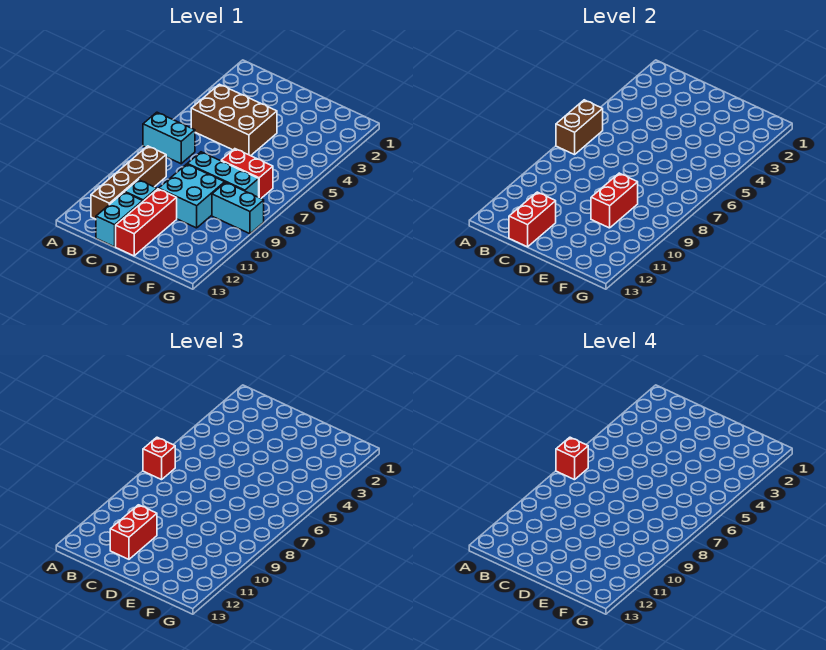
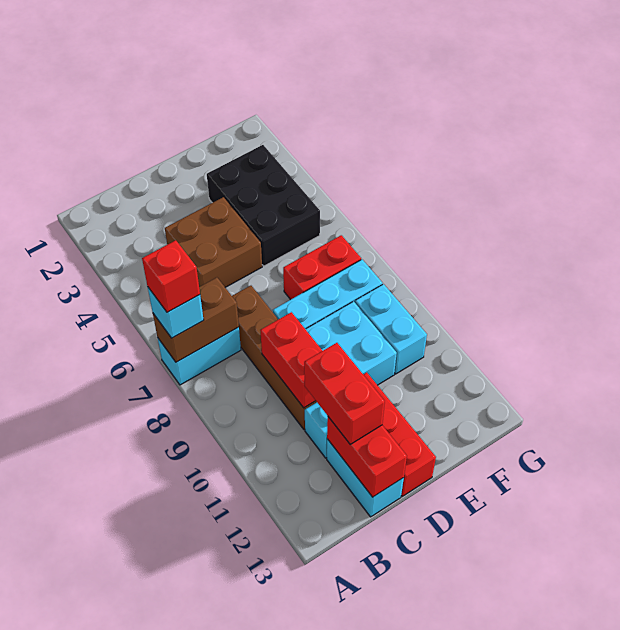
brown 1x2 brick [556,100,603,155] -> brown 1x2 brick turned to [153,278,239,362]
red 1x1 brick [143,437,175,480] -> cyan 1x1 brick [148,288,204,338]
brown 2x3 brick [191,84,277,156] -> brown 2x2 brick [165,197,262,287]
brown 1x4 brick [91,146,166,219] -> brown 1x4 brick moved to [232,286,317,430]
none -> black 2x3 brick [207,145,320,266]
red 1x2 brick [591,173,638,228] -> red 1x2 brick moved to [260,312,322,408]
cyan 1x2 brick [212,182,264,234] -> cyan 1x2 brick turned to [355,284,427,374]

